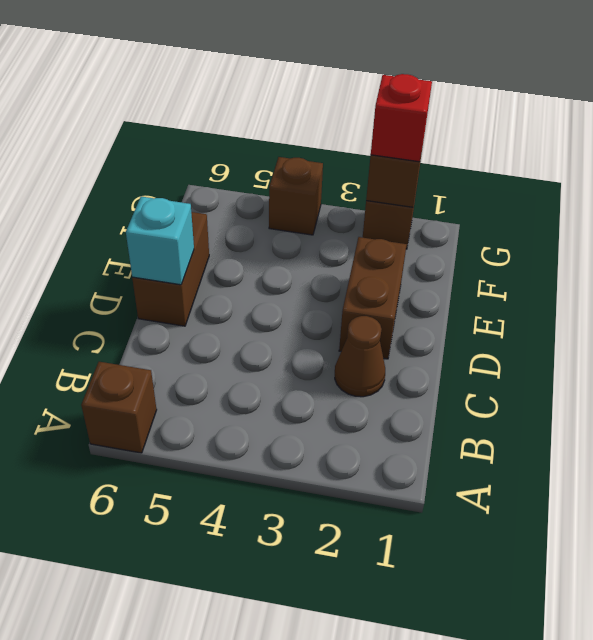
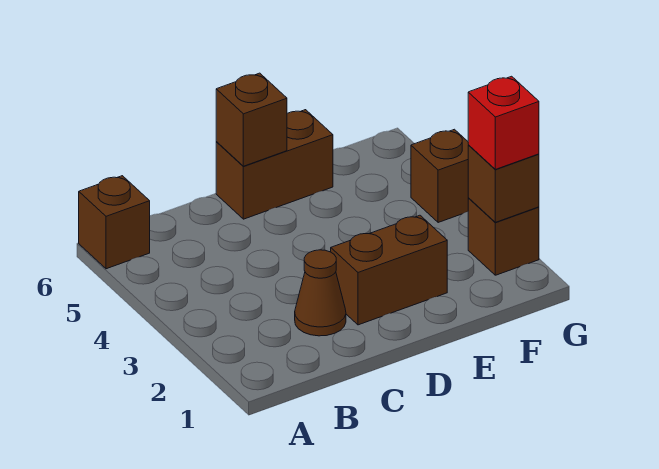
cyan 1x1 brick [126,196,194,285] -> brown 1x1 brick [216,73,287,166]

